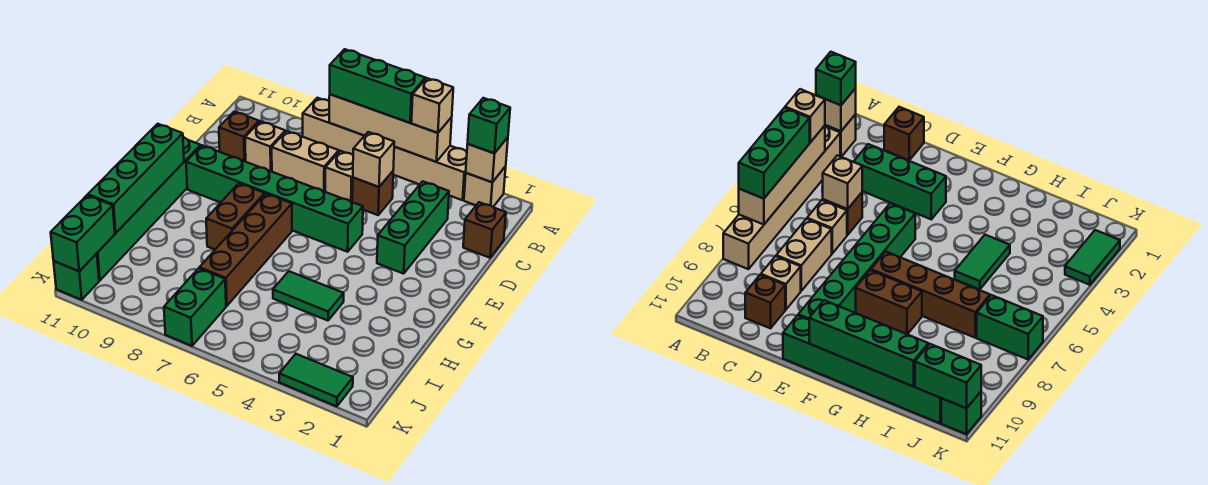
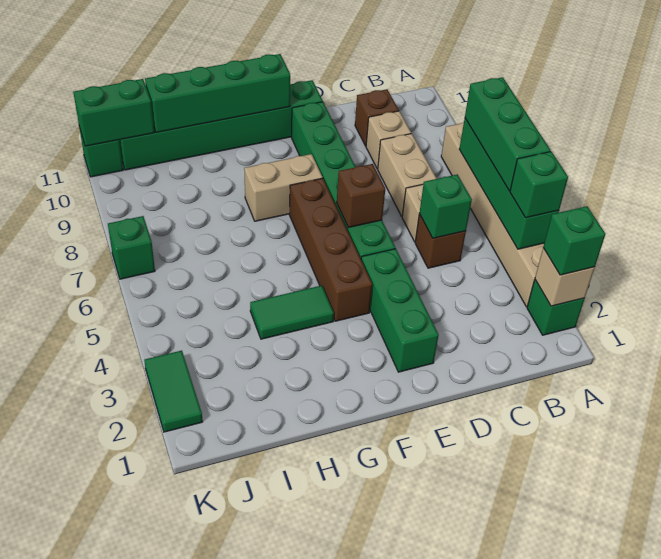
tan 1x1 brick [464,166,506,207] -> green 1x1 brick [527,280,585,335]
tan 1x4 brick [329,94,452,162] -> green 1x4 brick [459,119,559,249]
tan 1x1 brick [412,78,453,133] -> green 1x1 brick [510,151,568,218]
brown 1x1 brick [463,202,506,258] -> brown 1x1 brick moved to [337,164,385,228]
green 1x3 brick [377,181,449,274] -> green 1x3 brick turned to [361,249,439,372]
tan 1x1 brick [353,132,394,187] -> green 1x1 brick [420,174,472,238]
brown 1x4 brick [199,194,292,306] -> brown 1x4 brick turned to [289,178,372,321]
brown 1x2 brick [206,183,265,249] -> tan 1x2 brick [244,154,323,221]
green 1x2 tile [273,271,344,321] -> green 1x2 tile turned to [250,285,334,339]
green 1x2 brick [164,268,226,346] -> green 1x1 brick [108,216,155,279]

